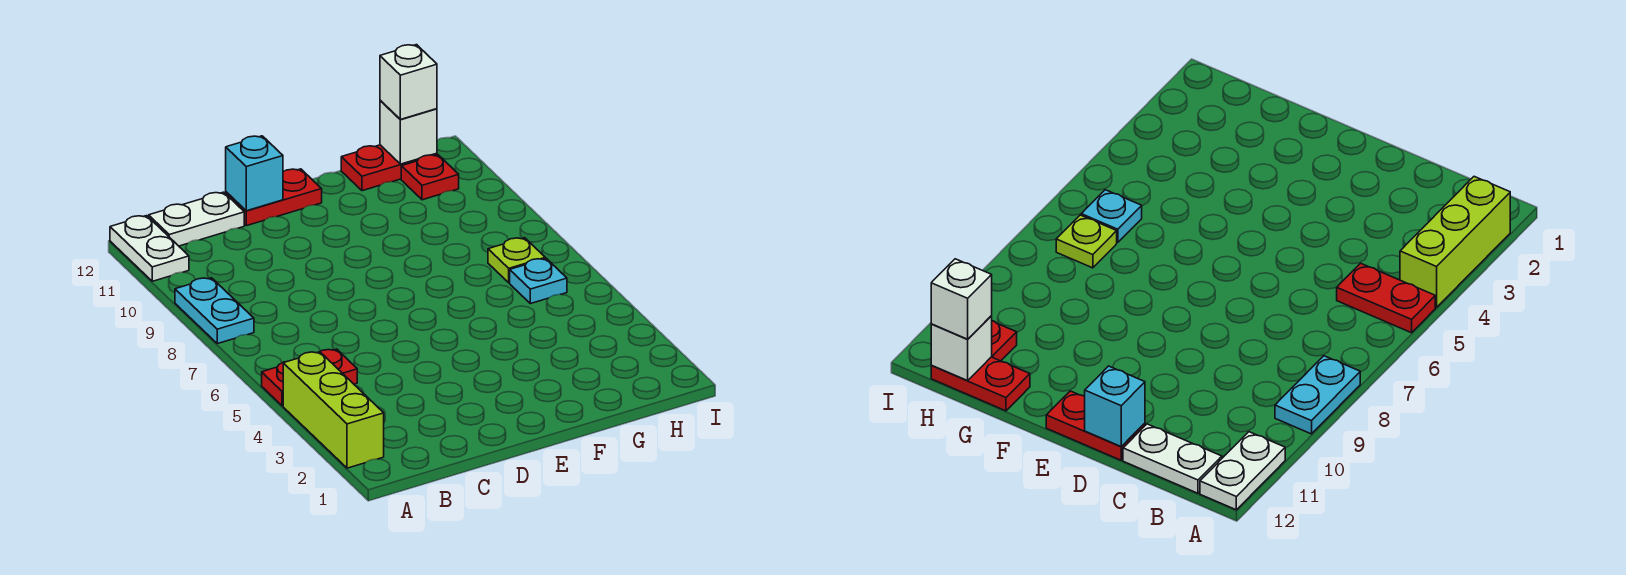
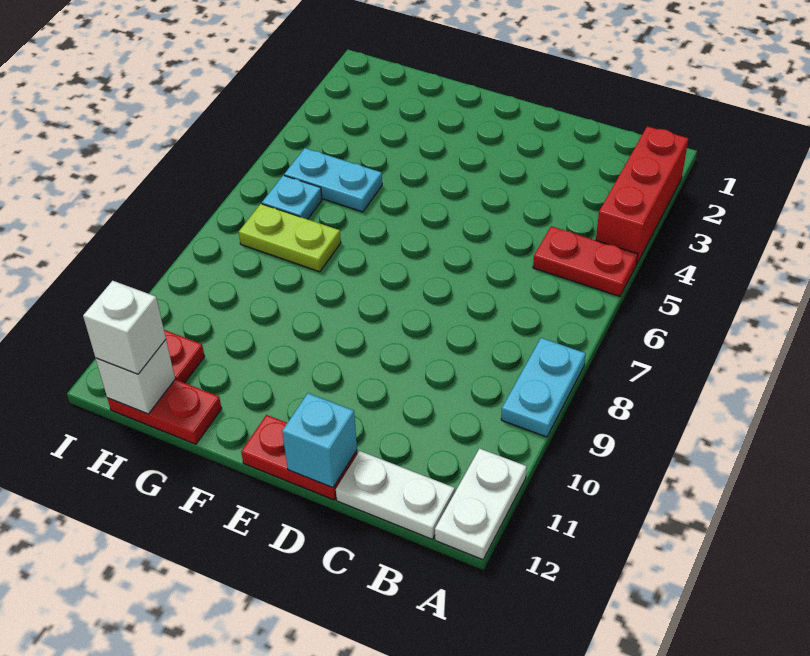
lime 1x3 brick [283,352,384,468] -> red 1x3 brick [596,126,689,265]
none -> cyan 1x2 plate [284,148,382,212]
lime 1x1 plate [488,238,545,283] -> lime 1x2 plate [239,204,341,272]

